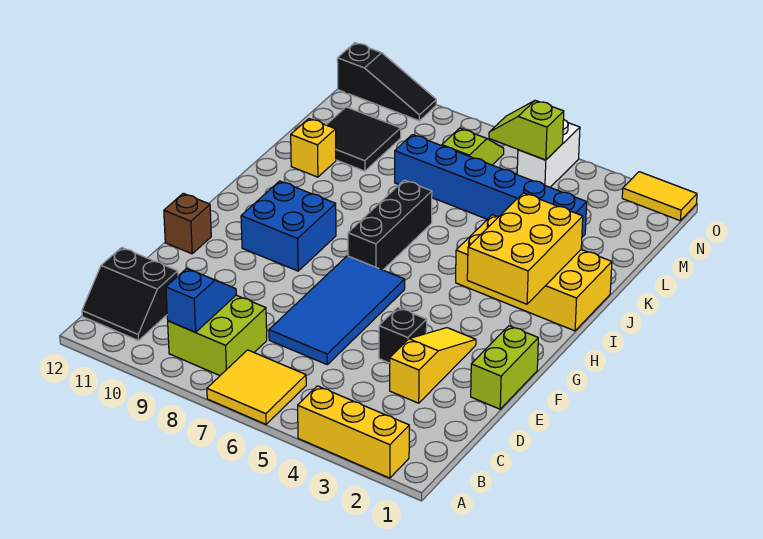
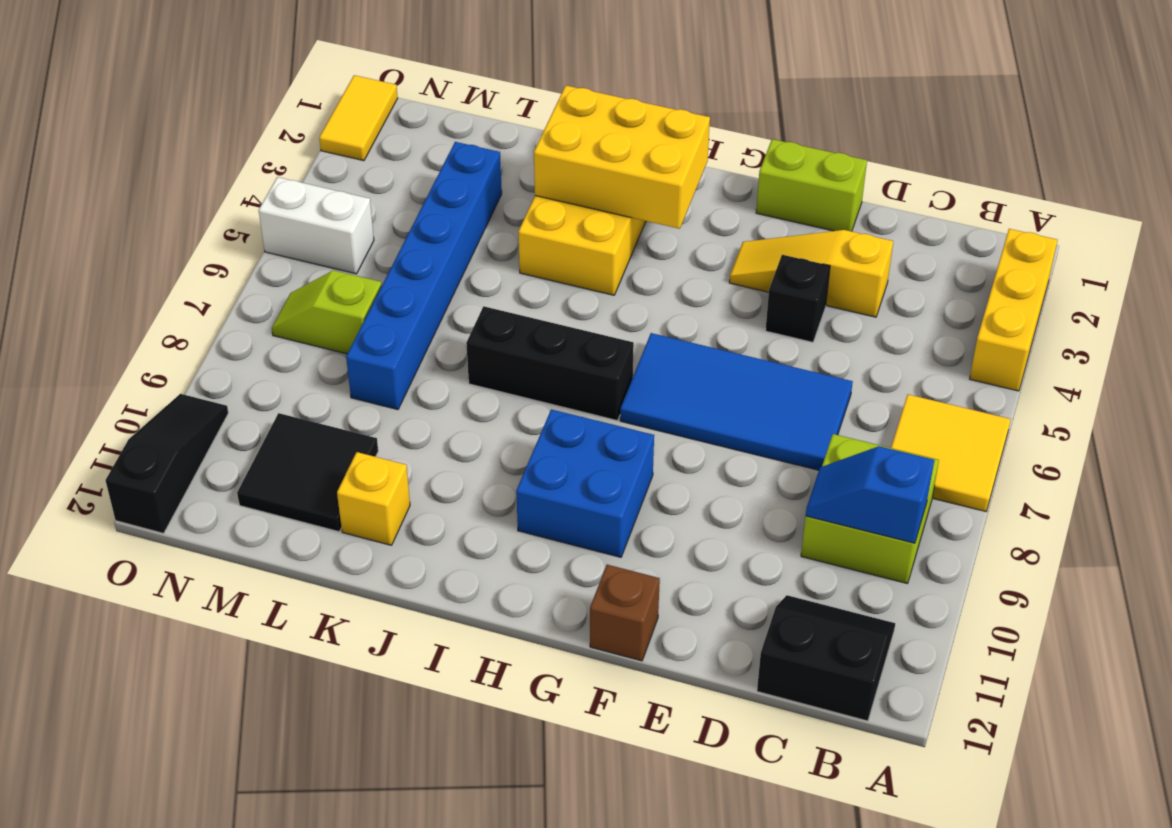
black 2x2 slope [82,247,178,341] -> black 2x2 slope turned to [757,595,895,721]
lime 1x2 slope [489,100,564,160] -> none

